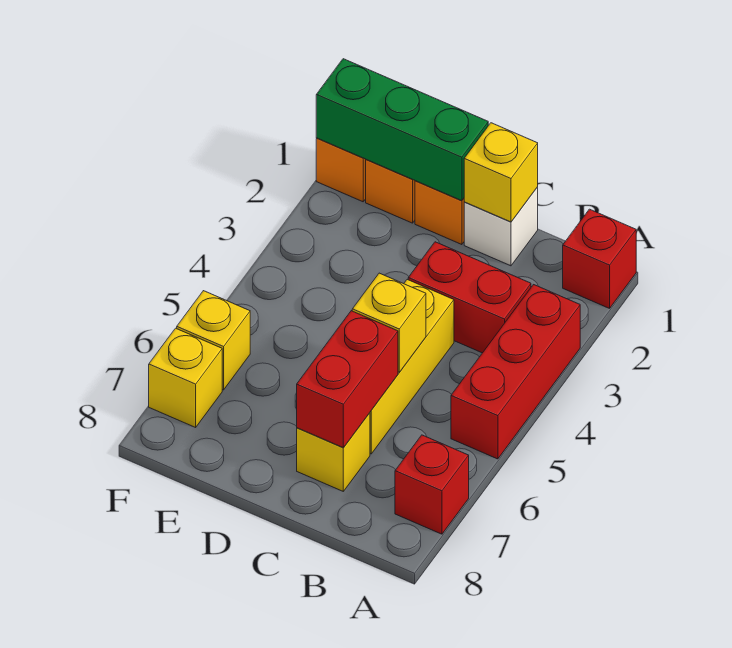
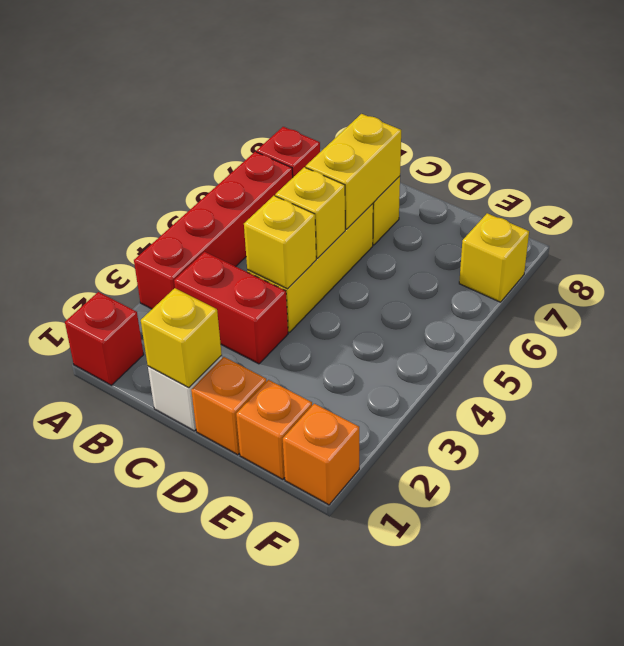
red 1x3 brick [451,285,580,459] -> red 1x4 brick [134,152,293,309]
red 1x2 brick [297,311,398,448] -> yellow 1x2 brick [306,114,401,229]
green 1x3 brick [316,59,488,201] -> none
yellow 1x1 brick [177,291,250,390] -> yellow 1x1 brick moved to [244,196,316,289]

